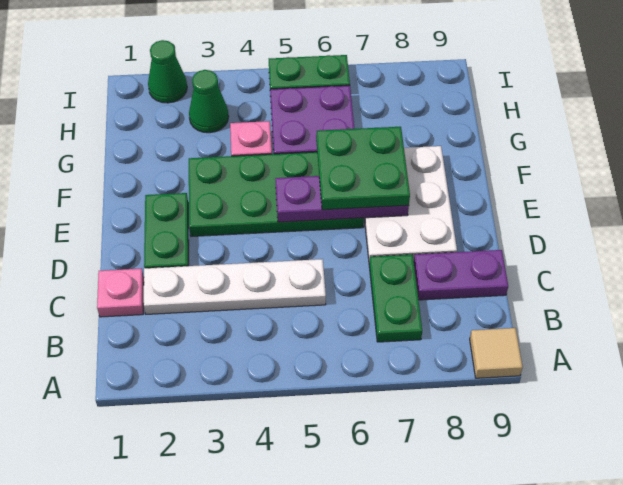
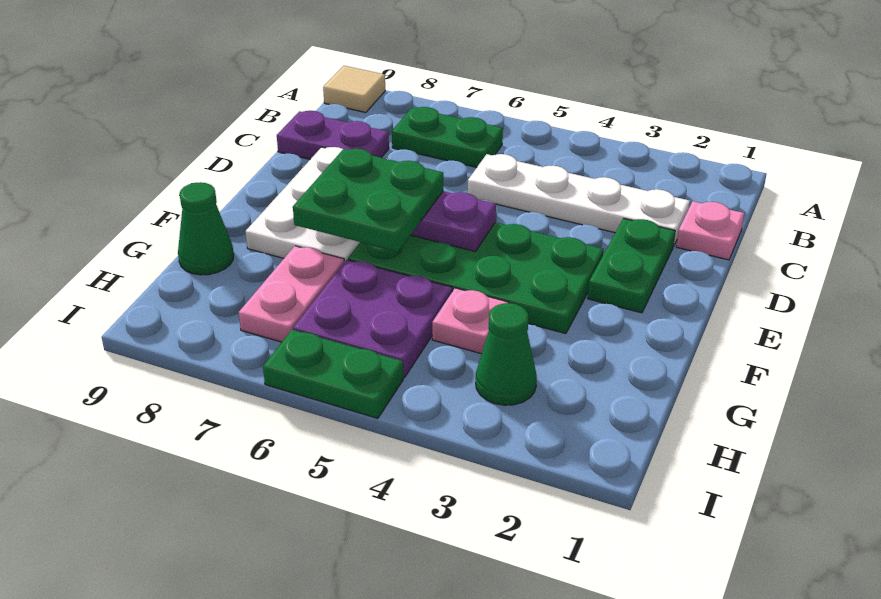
green 1x2 plate [369,255,422,342] -> green 1x2 plate turned to [392,107,503,167]
none -> pink 1x2 plate [239,246,344,342]
green 1x1 cone [148,40,187,103] -> green 1x1 cone moved to [178,182,234,275]

